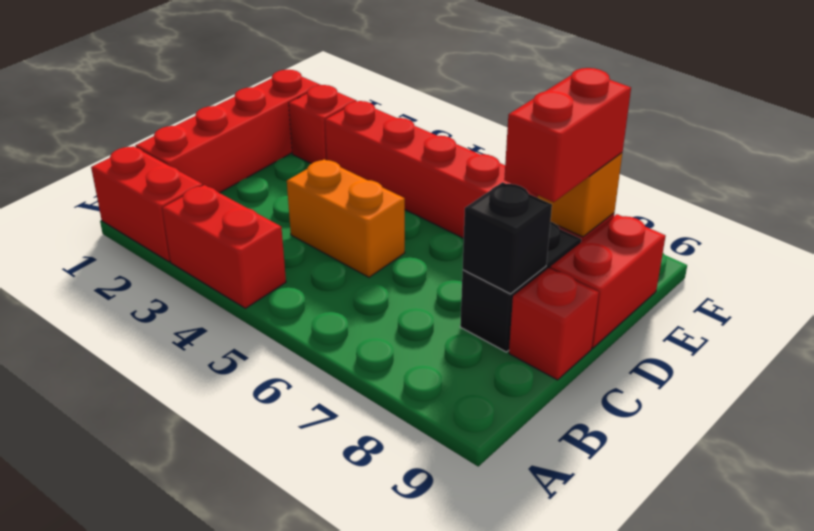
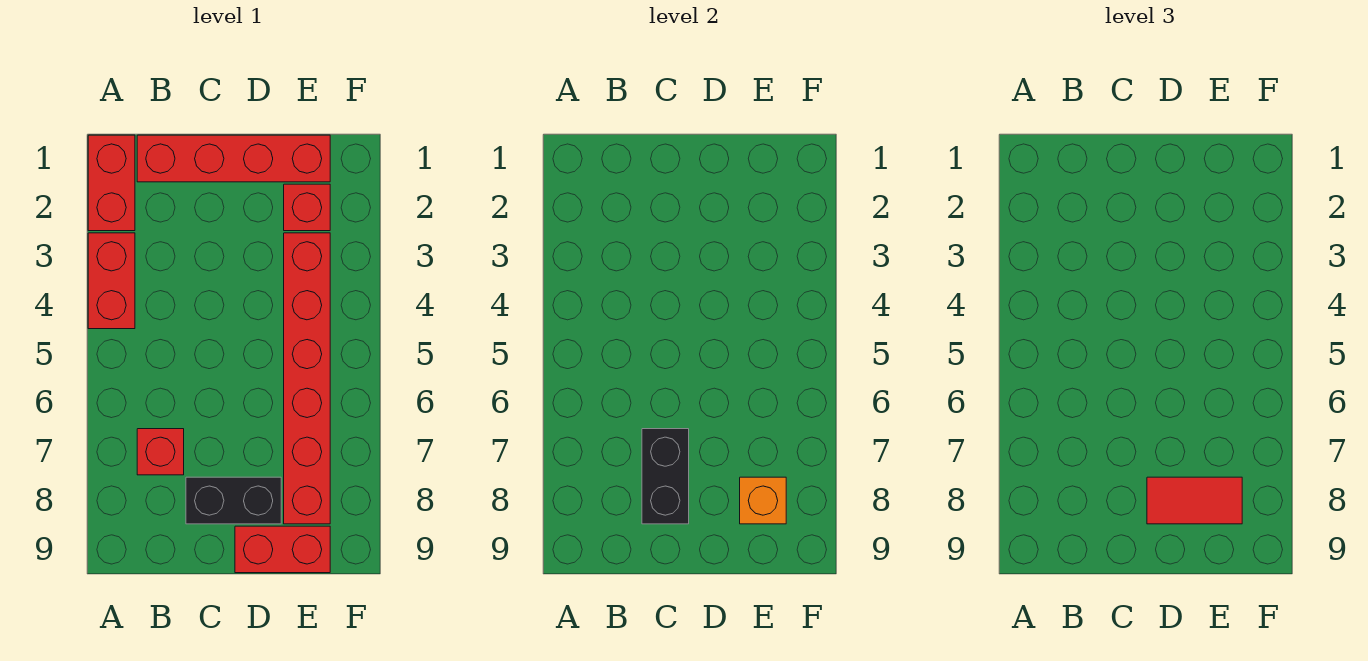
orange 1x2 brick [287,159,405,277] -> none
black 1x1 brick [463,182,552,294] -> black 1x2 brick [642,429,689,524]
red 1x1 brick [509,268,599,380] -> red 1x1 brick moved to [137,429,184,475]
red 1x2 brick [504,68,631,202] -> red 1x2 tile [1147,477,1242,524]

